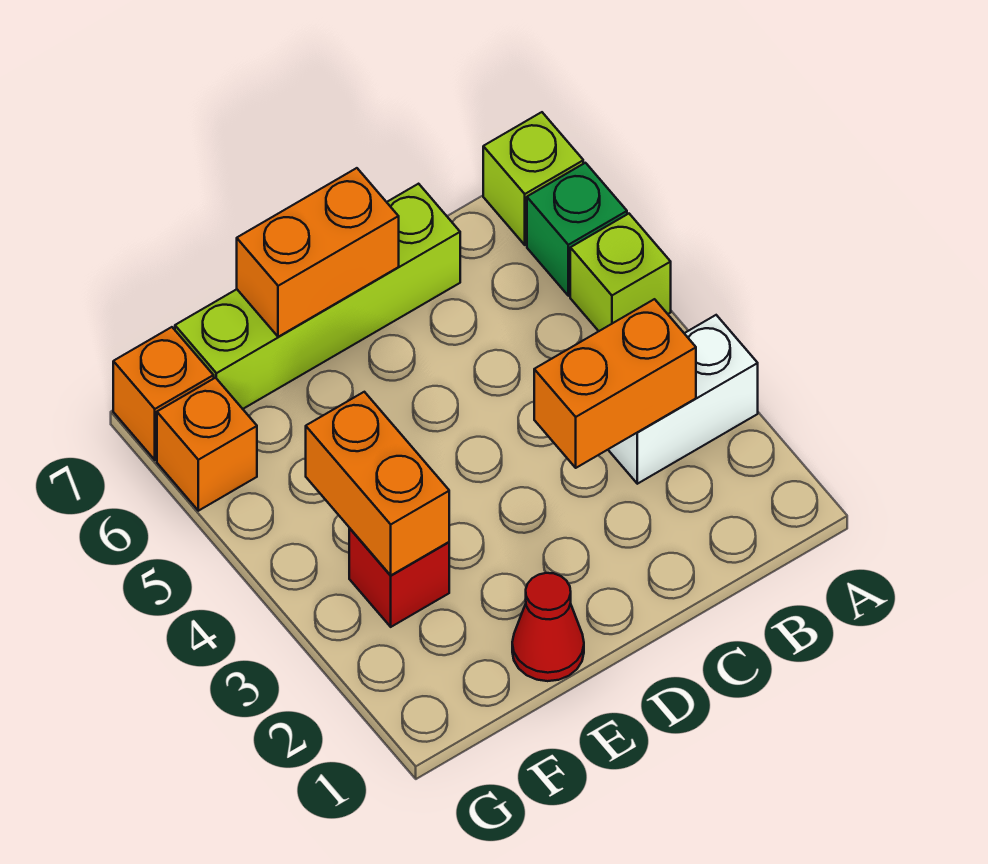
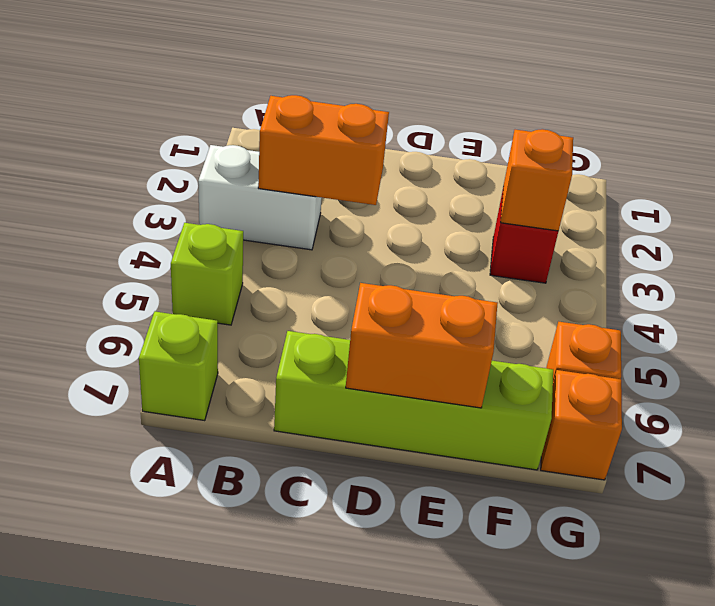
green 1x1 brick [527,163,627,296] -> none
red 1x1 cone [512,573,584,681] -> none
orange 1x2 brick [306,392,449,575] -> orange 1x1 brick [500,129,573,231]

